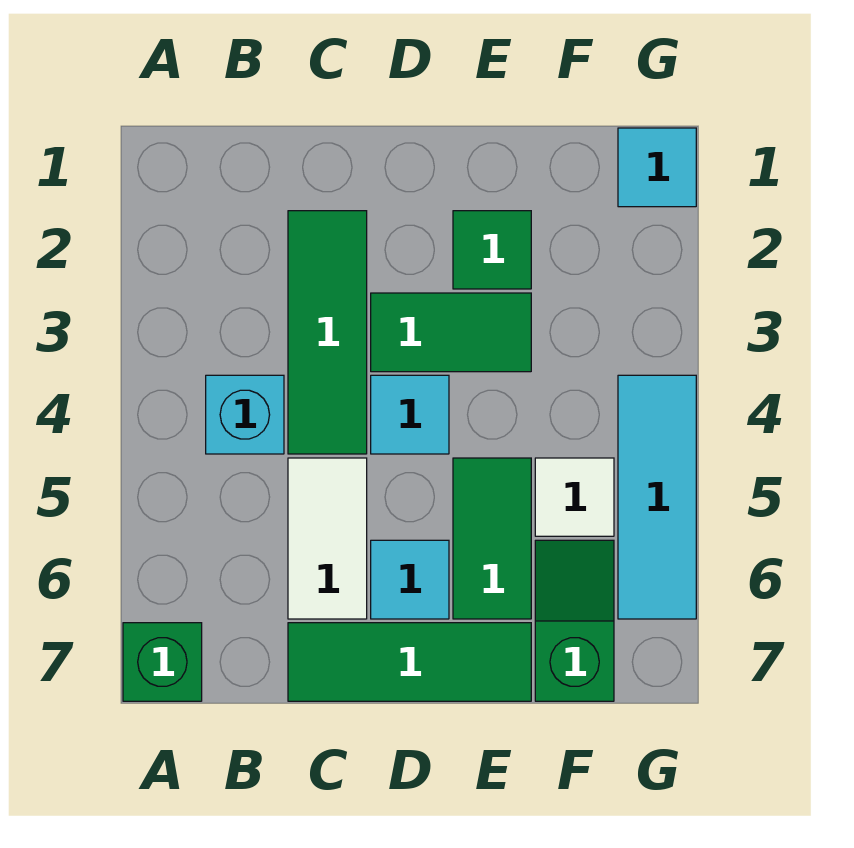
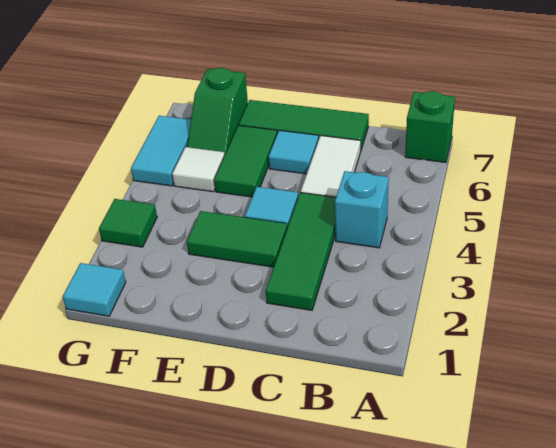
green 1x1 tile [453,211,531,289] -> green 1x1 tile moved to [99,199,157,247]
cyan 1x3 tile [618,375,696,619] -> cyan 1x2 tile [131,116,191,186]

